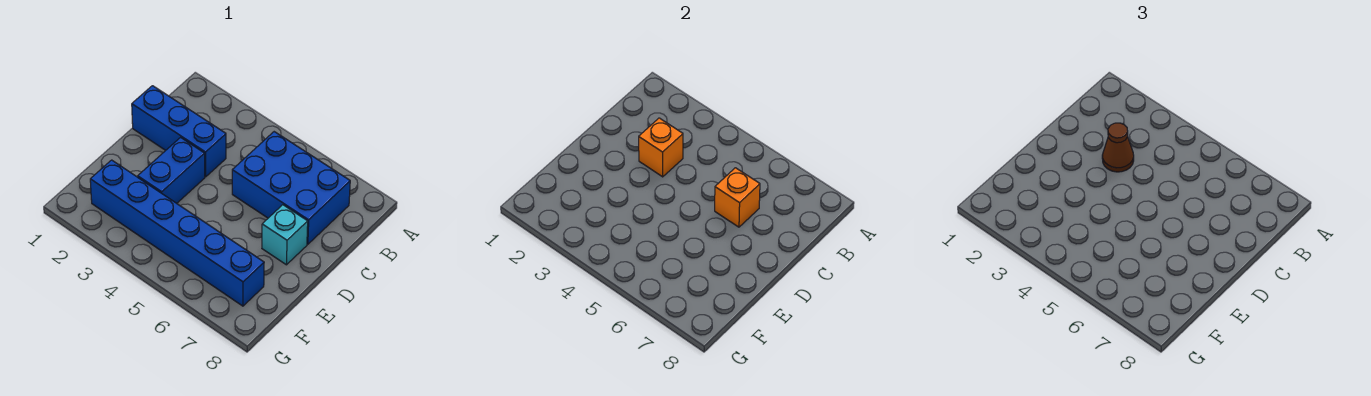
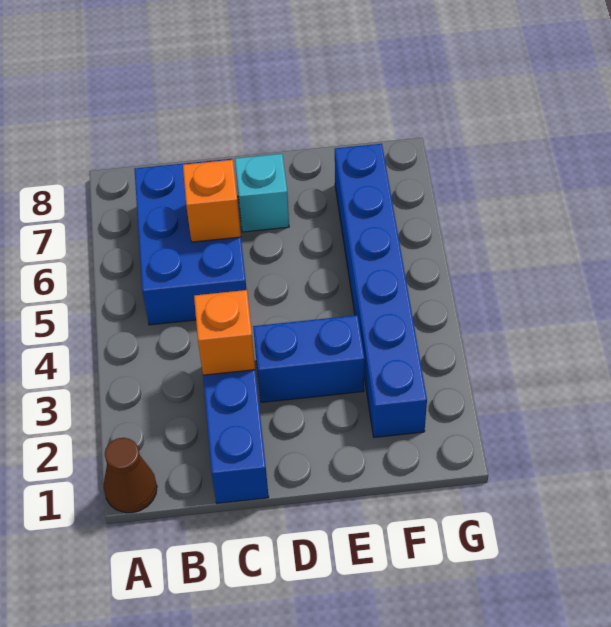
brown 1x1 cone [1102,123,1134,172] -> brown 1x1 cone moved to [103,438,157,513]

